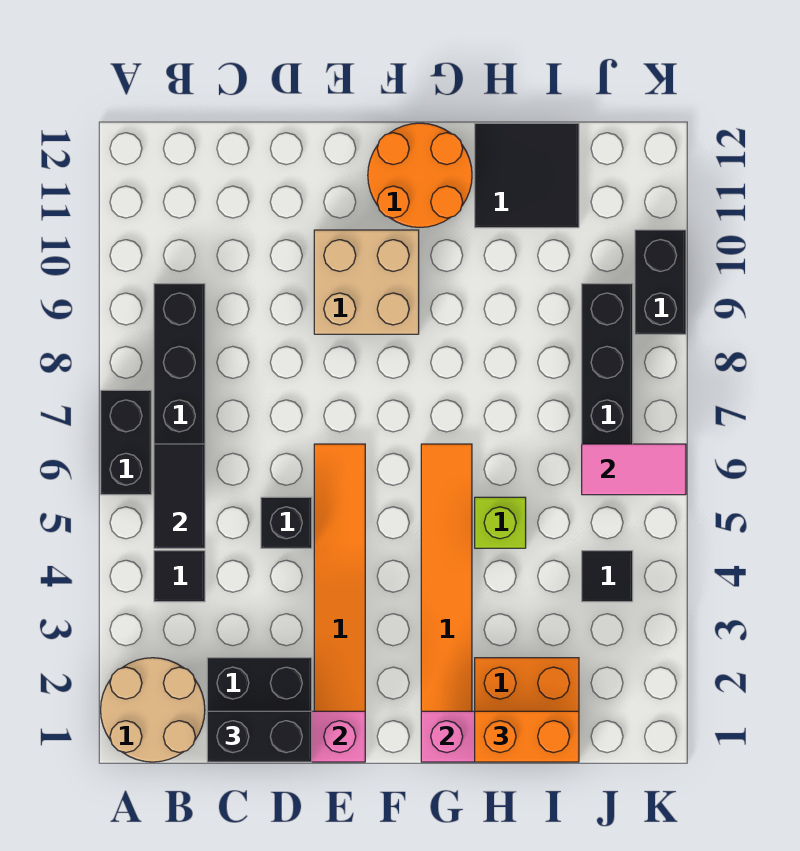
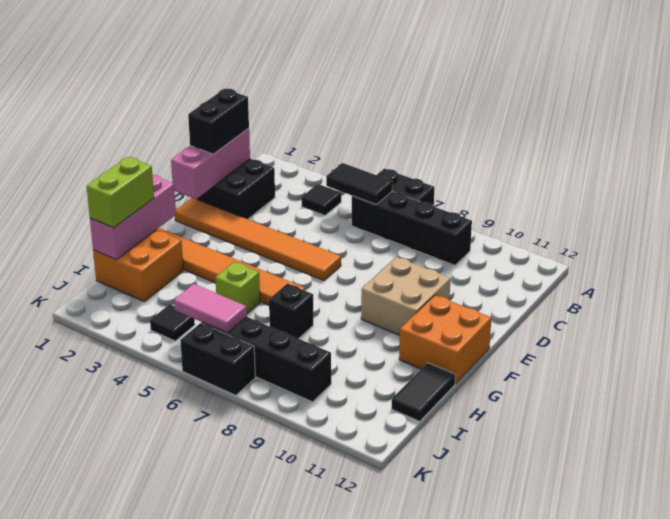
tan 2x2 round brick [101,658,205,762] -> none
black 1x1 brick [261,497,312,548] -> black 1x1 brick moved to [269,284,313,339]
orange 2x2 round brick [368,123,472,227] -> orange 2x2 brick [399,295,491,384]
orange 1x2 brick [475,711,579,762] -> lime 1x2 brick [87,157,154,228]
black 2x2 tile [475,123,579,228] -> black 1x2 tile [392,363,456,421]
pink 1x2 tile [582,444,686,495] -> pink 1x2 tile turned to [174,284,247,333]
black 1x2 brick [635,230,686,334] -> black 1x2 brick moved to [180,323,255,395]

